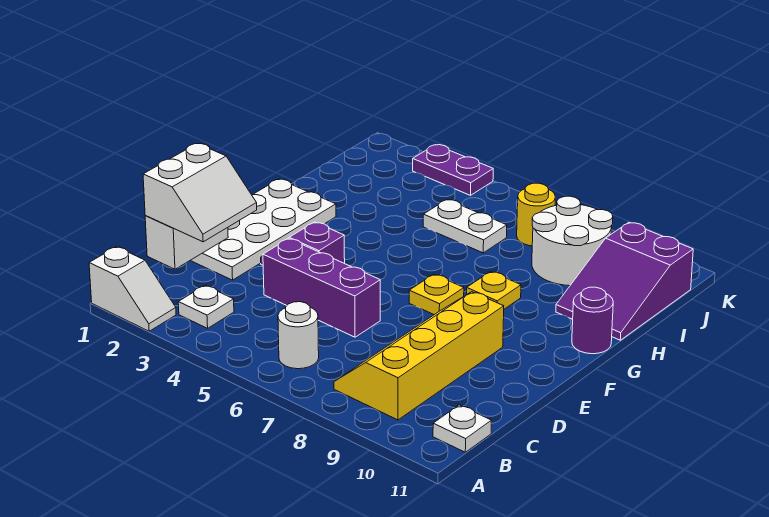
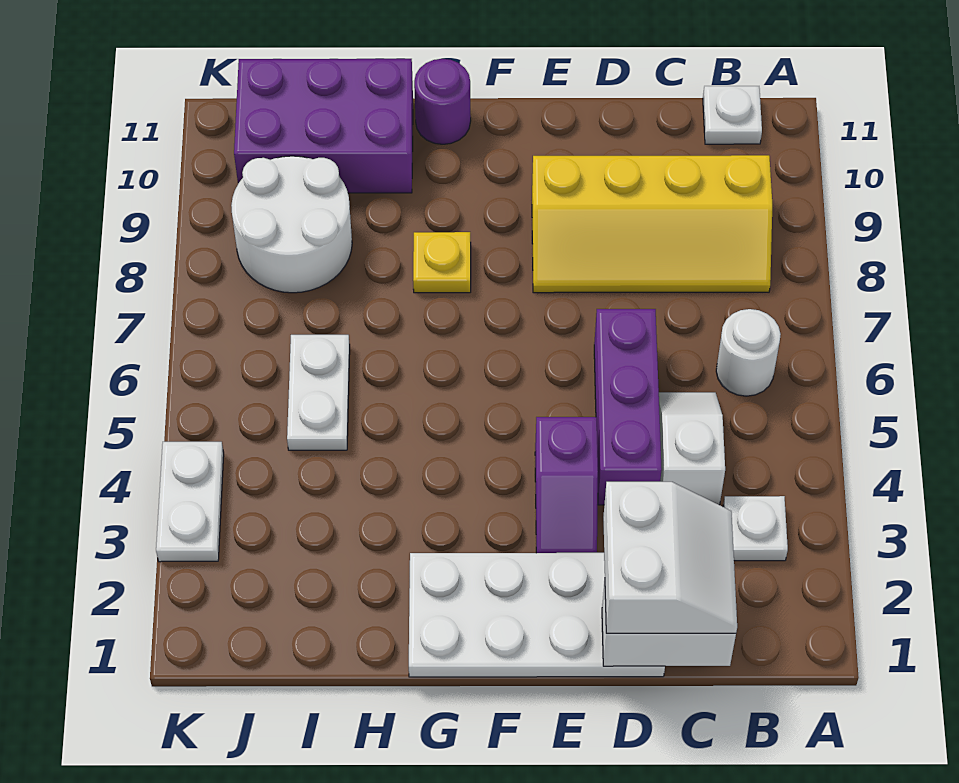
white 1x2 slope [89,247,176,331] -> white 1x2 slope moved to [659,392,725,505]
white 2x2 slope [143,144,257,242] -> white 2x2 slope turned to [603,482,737,633]
yellow 1x1 plate [409,274,464,315] -> none
purple 2x3 slope [556,223,693,340] -> purple 2x3 brick [234,59,413,193]
yellow 1x1 round brick [517,183,555,246] -> none
purple 1x2 plate [413,145,493,195] -> white 1x2 plate [156,442,224,562]

